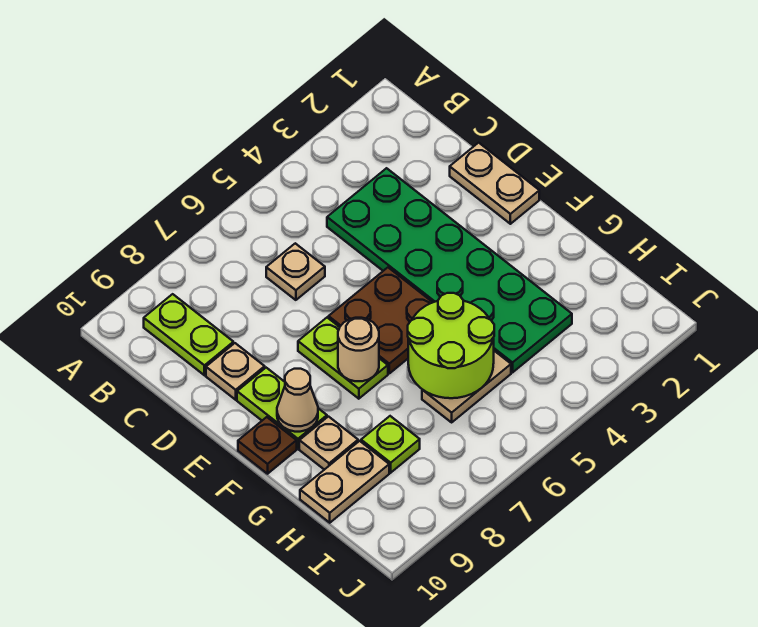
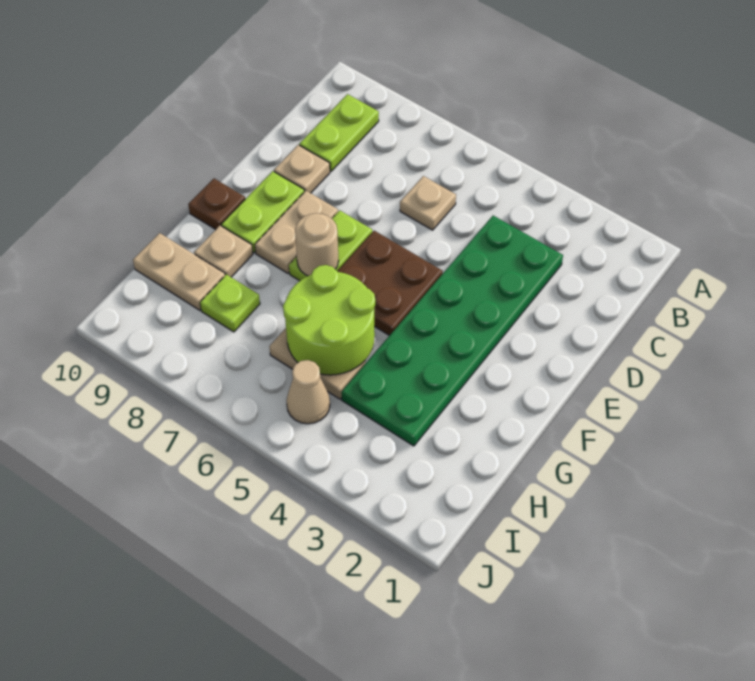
tan 1x2 plate [450,143,539,224] -> tan 1x2 plate moved to [255,191,338,273]
tan 1x1 cone [277,369,318,432] -> tan 1x1 cone moved to [286,360,330,424]

